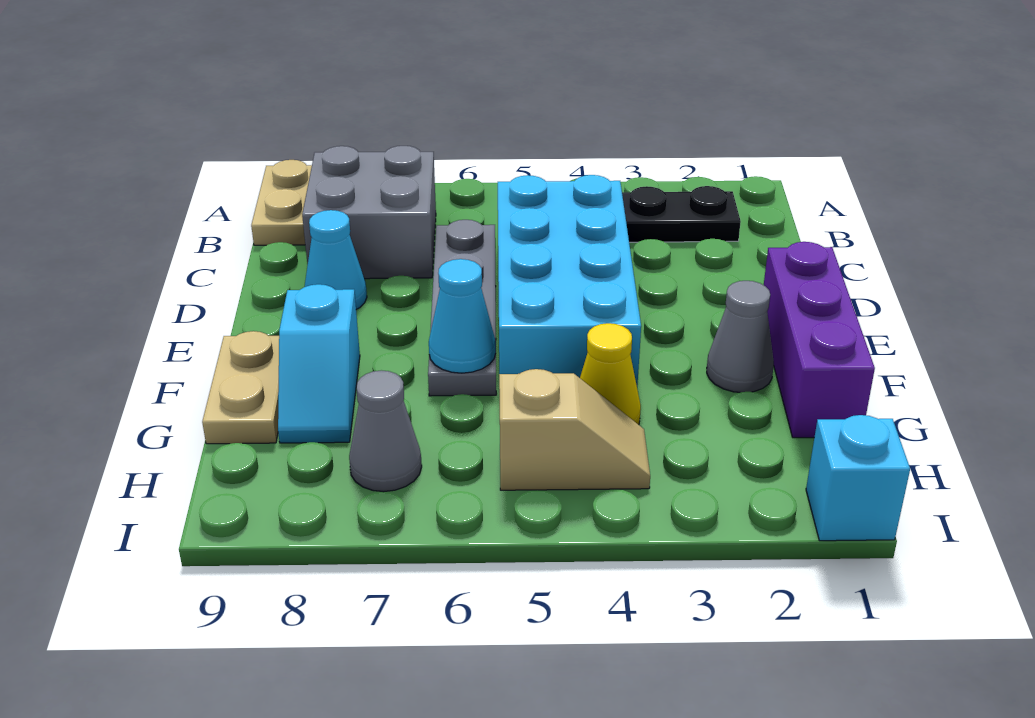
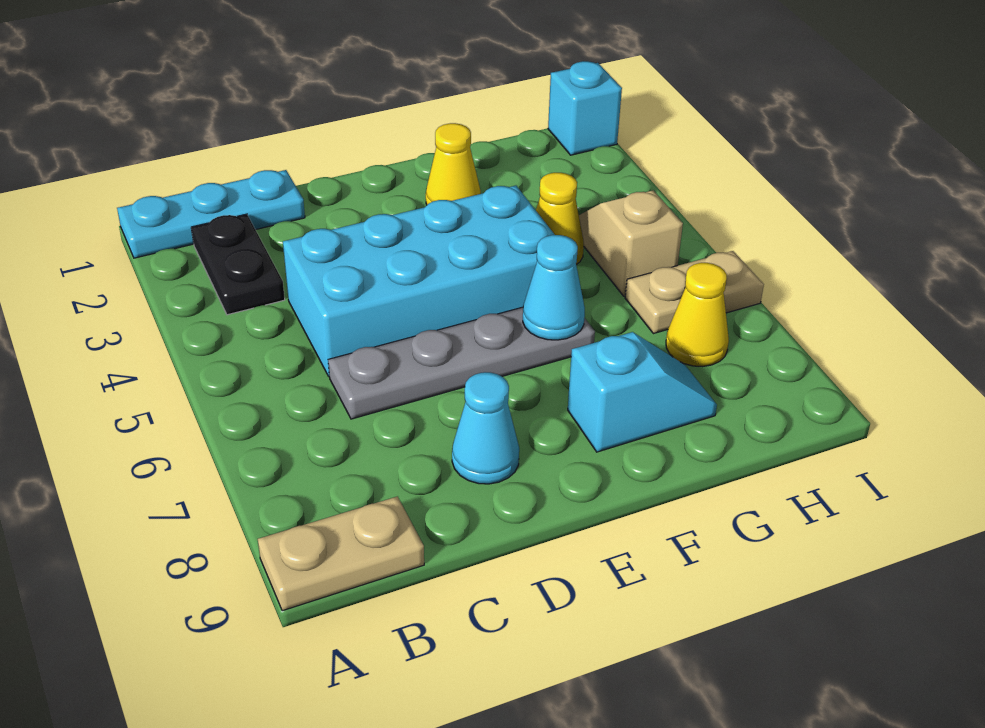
none -> cyan 1x3 plate [117,170,305,258]
grey 2x2 brick [302,146,436,279] -> none
purple 1x3 brick [764,242,875,438] -> none
grey 1x1 cone [707,281,774,392] -> yellow 1x1 cone [426,123,481,205]
tan 1x2 plate [202,331,279,444] -> tan 1x2 plate moved to [625,251,764,334]
grey 1x1 cone [349,370,422,492] -> yellow 1x1 cone [666,262,729,367]

